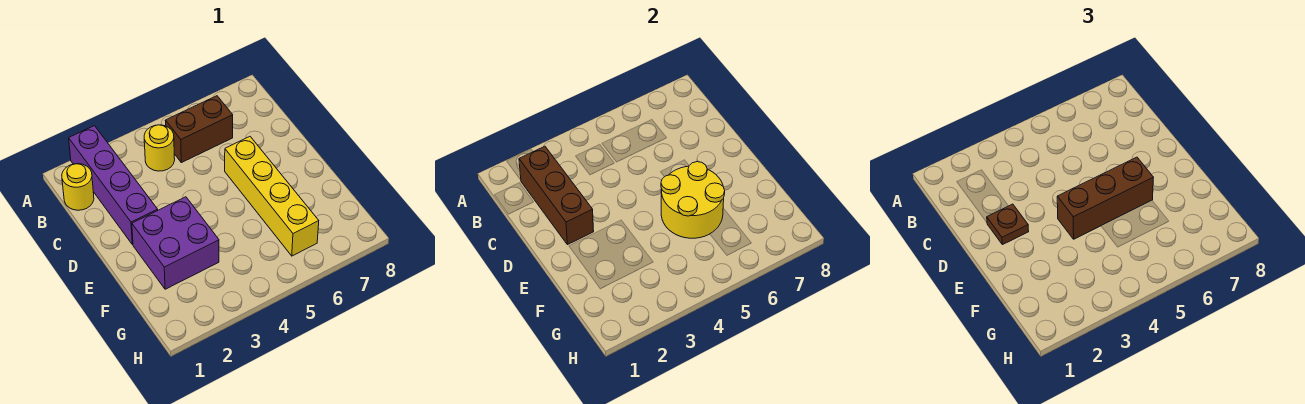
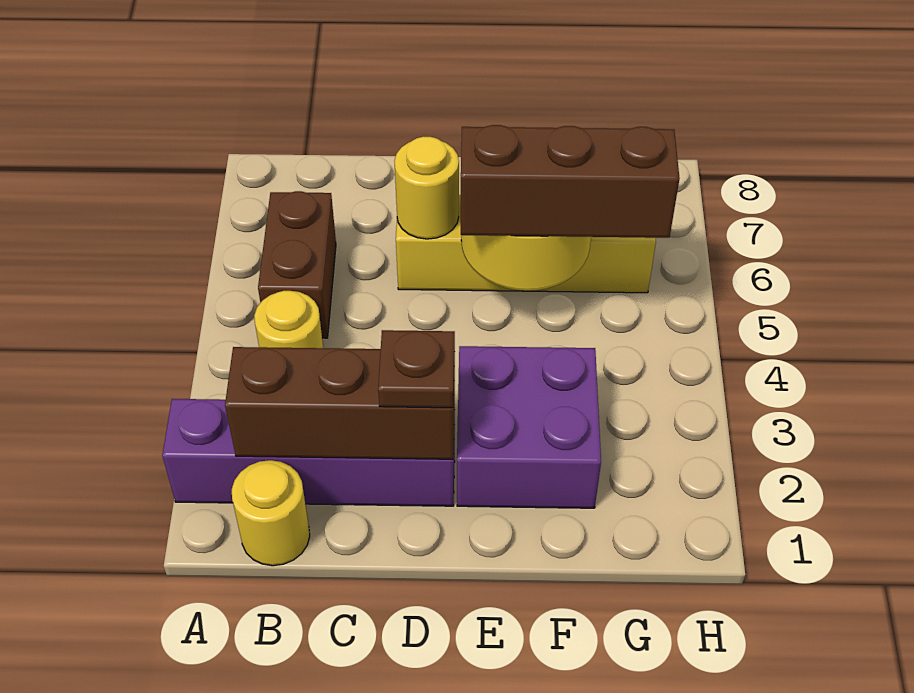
none -> yellow 1x1 round brick [394,137,459,239]
brown 1x3 brick [1057,157,1153,239] -> brown 1x3 brick turned to [461,125,680,238]

